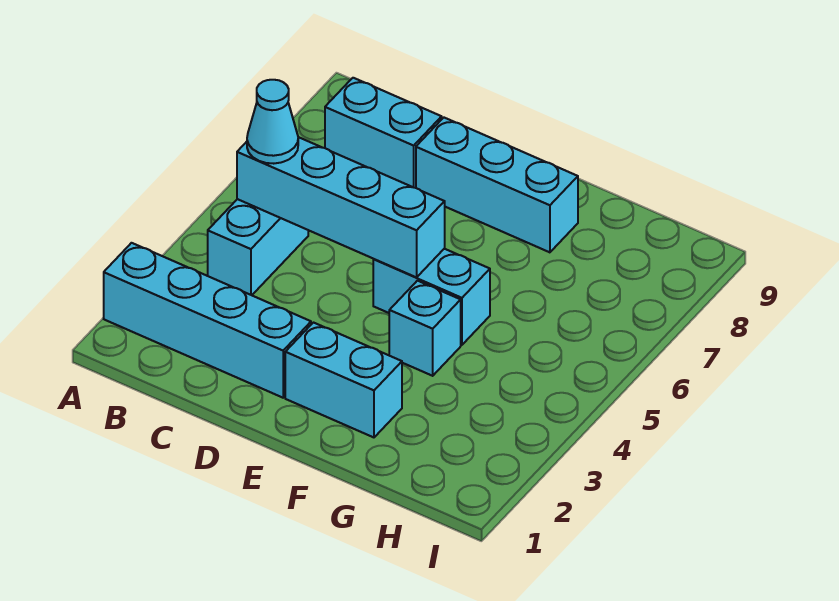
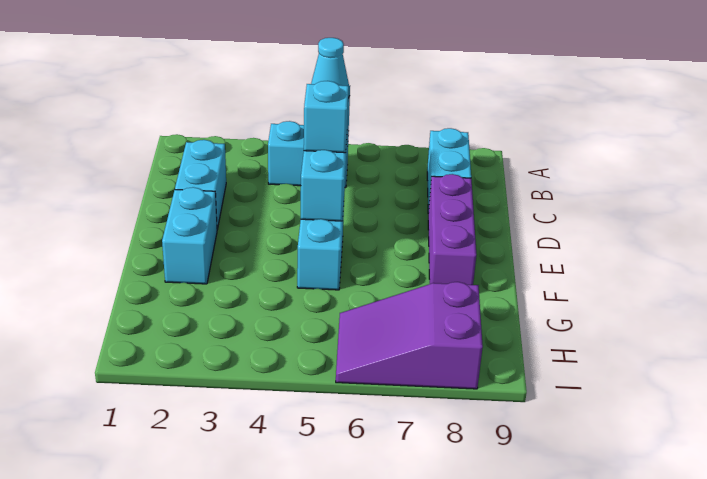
cyan 1x4 brick [104,243,311,398] -> cyan 1x2 brick [175,140,226,229]
cyan 1x3 brick [416,118,578,252] -> purple 1x3 brick [428,174,476,285]
cyan 1x1 brick [389,281,461,376] -> cyan 1x1 brick moved to [304,81,349,153]
none -> purple 2x3 slope [336,282,483,389]

